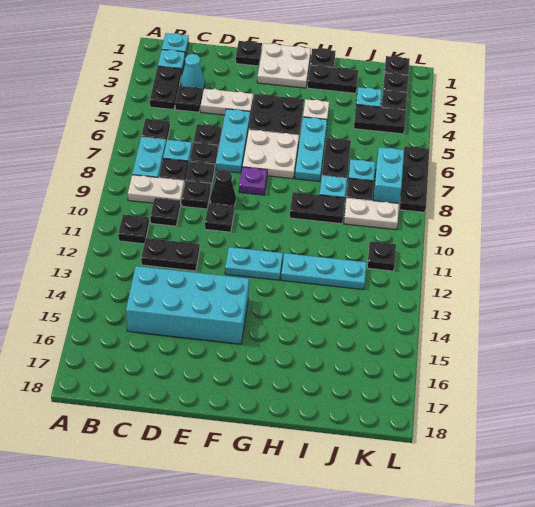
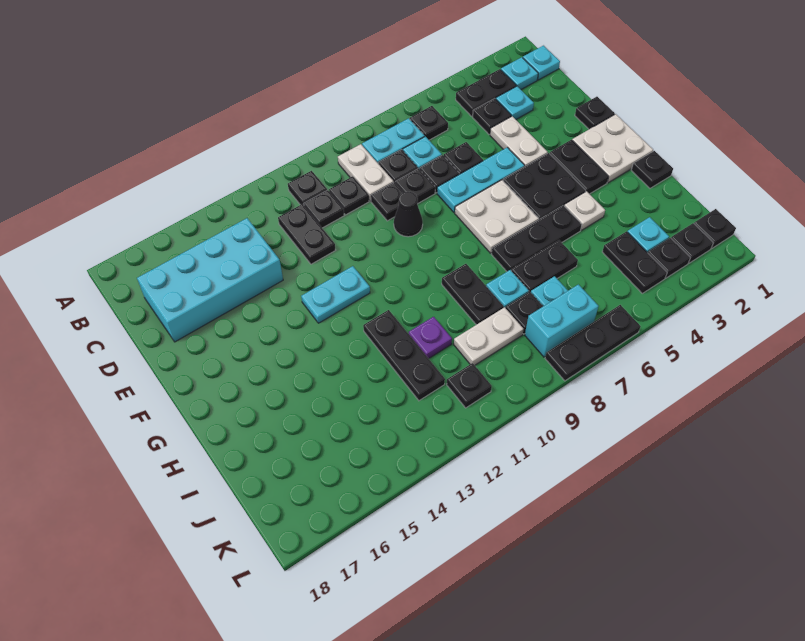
cyan 1x1 cone [181,54,205,89] -> cyan 1x1 plate [496,86,534,119]
cyan 2x4 brick [126,266,249,344] -> cyan 2x4 brick turned to [137,218,283,342]
black 1x1 plate [205,203,234,232] -> black 1x1 plate moved to [304,190,344,228]
purple 1x1 plate [239,167,267,195] -> purple 1x1 plate moved to [409,317,452,359]
cyan 1x2 plate [225,247,283,280] -> cyan 1x2 plate turned to [301,266,370,323]
black 1x2 plate [307,65,358,93] -> black 1x2 plate moved to [550,140,608,194]
cyan 1x3 plate [295,117,327,182] -> black 1x3 plate [491,205,582,271]
cyan 1x3 plate [281,253,367,290] -> black 1x3 plate [363,310,445,401]
white 1x2 plate [344,198,399,230] -> white 1x2 plate turned to [454,307,524,365]

